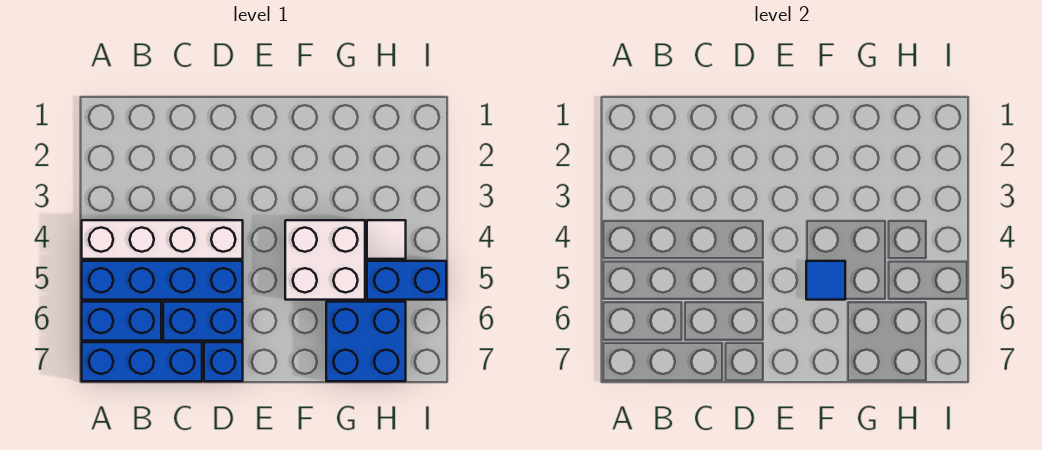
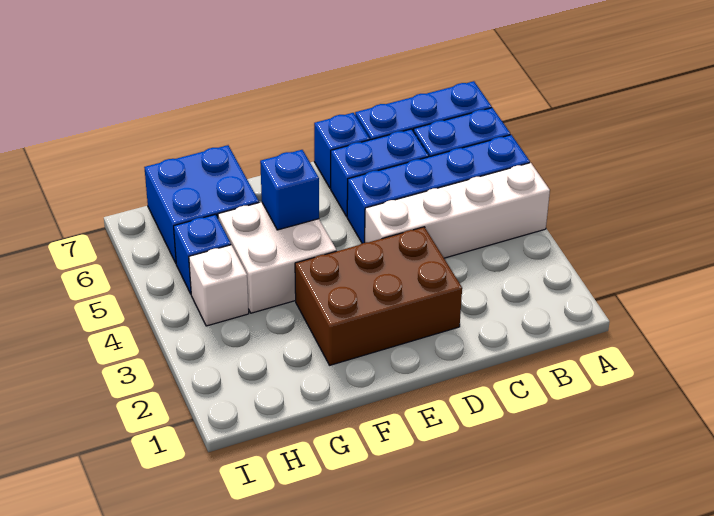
none -> brown 2x3 brick [295,227,462,365]
blue 1x1 tile [806,261,845,300] -> blue 1x1 brick [260,150,319,230]
white 1x1 tile [367,220,406,259] -> white 1x1 brick [189,245,249,326]
blue 1x2 brick [367,261,446,300] -> blue 1x1 brick [174,214,231,294]

